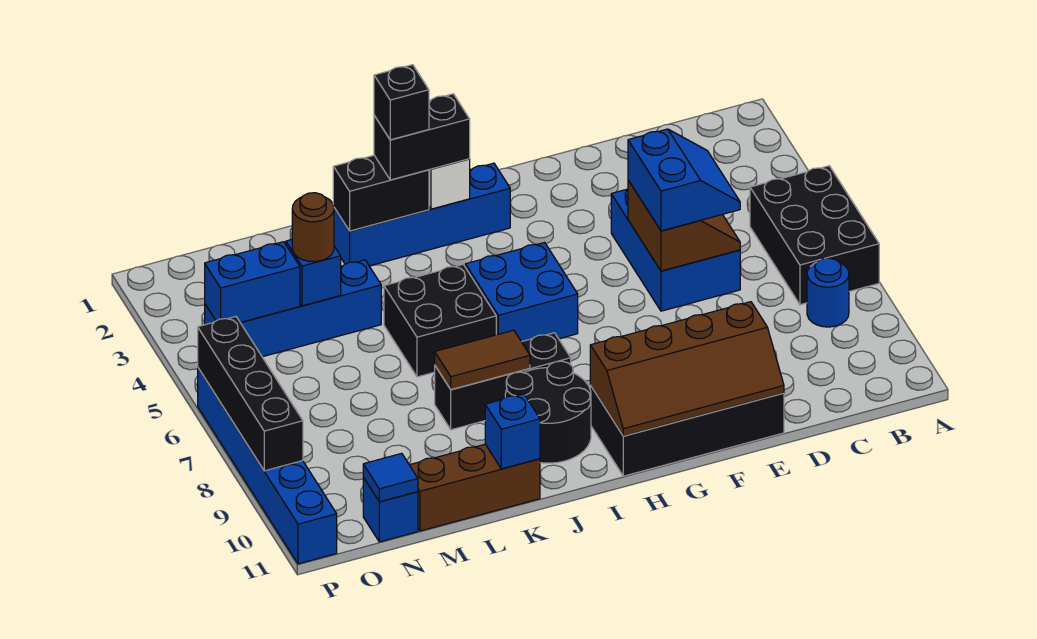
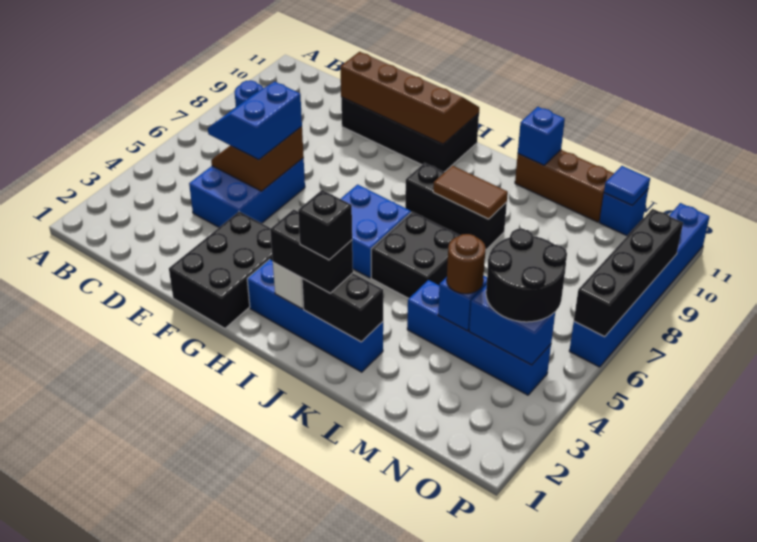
black 2x3 brick [750,166,879,305] -> black 2x3 brick moved to [169,212,273,328]
black 2x2 round brick [505,361,591,463] -> black 2x2 round brick moved to [486,229,567,322]

